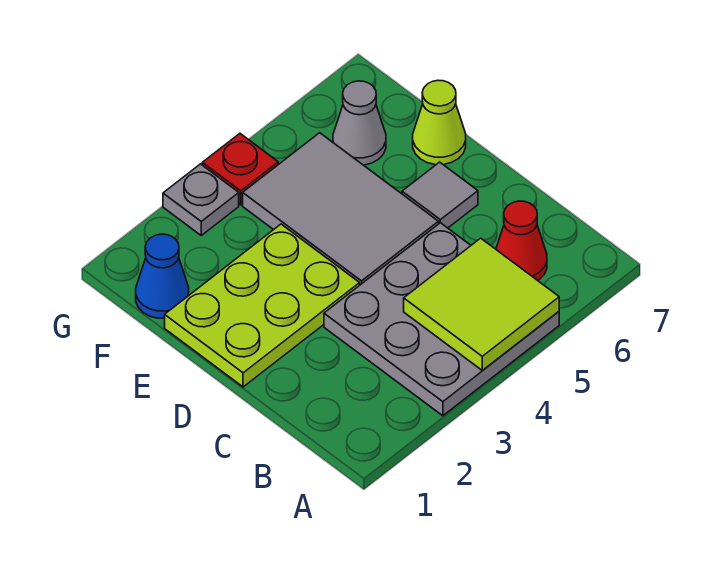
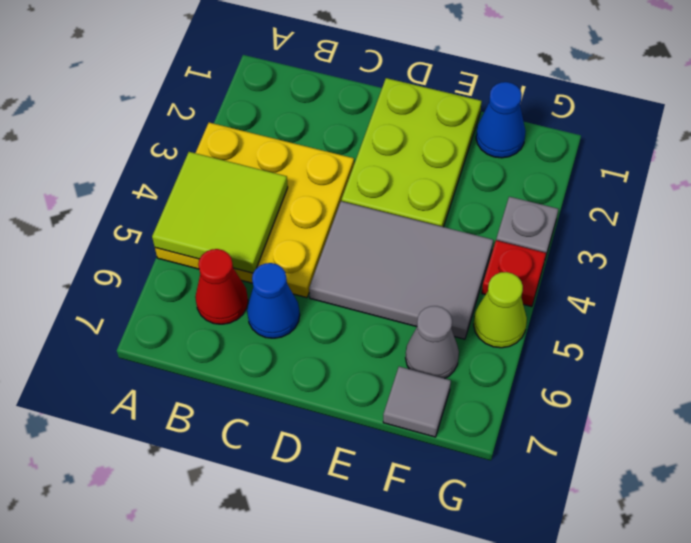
grey 3x3 plate [324,223,559,416] -> yellow 3x3 plate [155,123,354,298]
none -> blue 1x1 cone [247,263,300,338]
grey 1x1 tile [402,162,478,228] -> grey 1x1 tile moved to [383,367,451,437]
lime 1x1 cone [413,80,466,165] -> lime 1x1 cone moved to [474,272,527,348]

